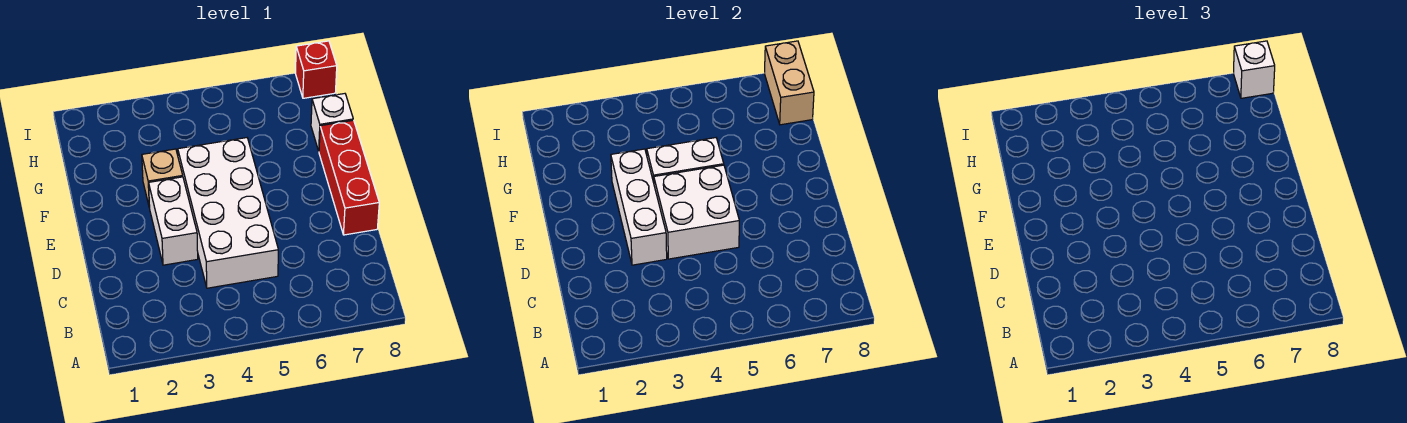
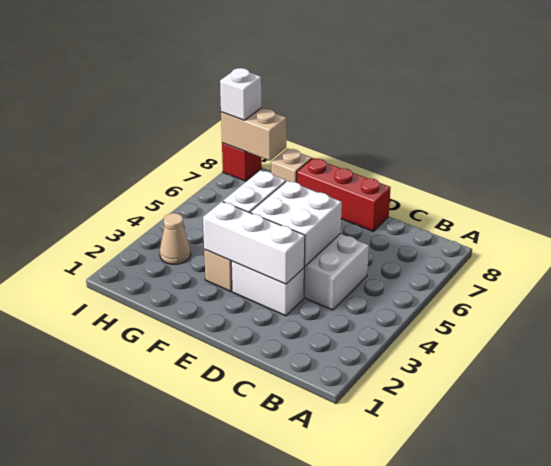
white 1x1 brick [311,94,353,151] -> tan 1x1 brick [271,149,312,182]
none -> tan 1x1 cone [160,213,191,264]

